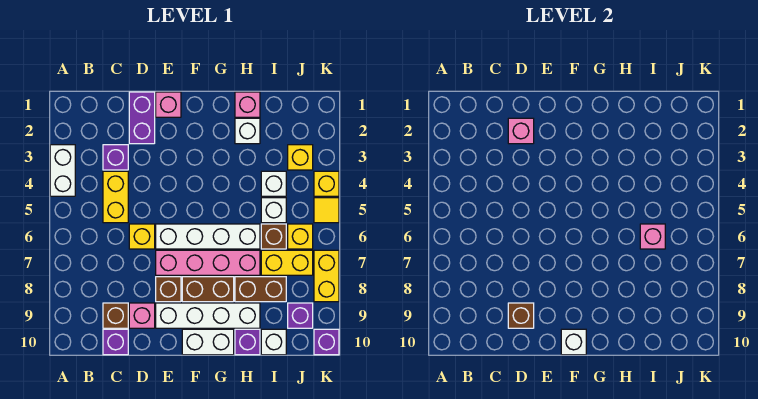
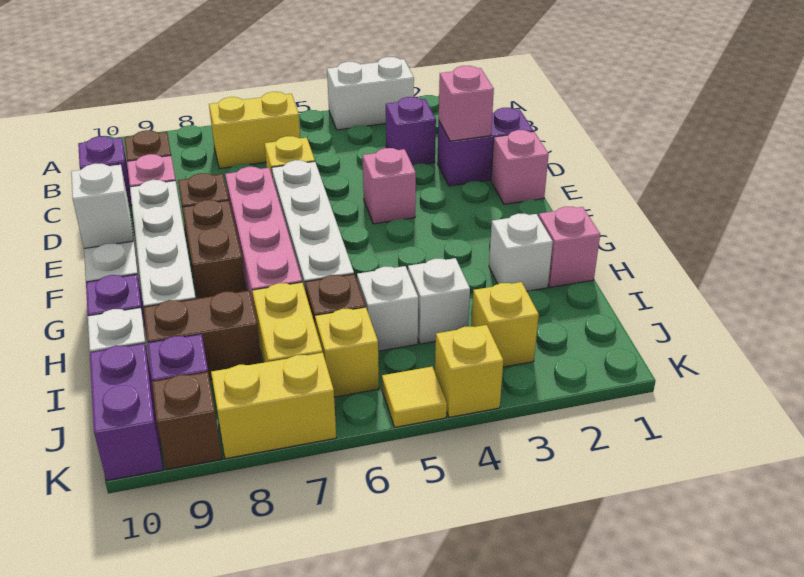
yellow 1x2 brick [103,171,128,223] -> yellow 1x2 brick moved to [209,92,300,169]
brown 1x1 brick [508,303,534,328] -> brown 1x1 brick moved to [152,372,222,470]
brown 1x2 brick [235,277,286,302] -> brown 1x2 brick turned to [144,291,261,380]
pink 1x1 brick [640,224,665,249] -> pink 1x1 brick moved to [363,148,416,224]
purple 1x1 brick [314,329,339,355] -> purple 1x2 brick [90,343,163,481]

